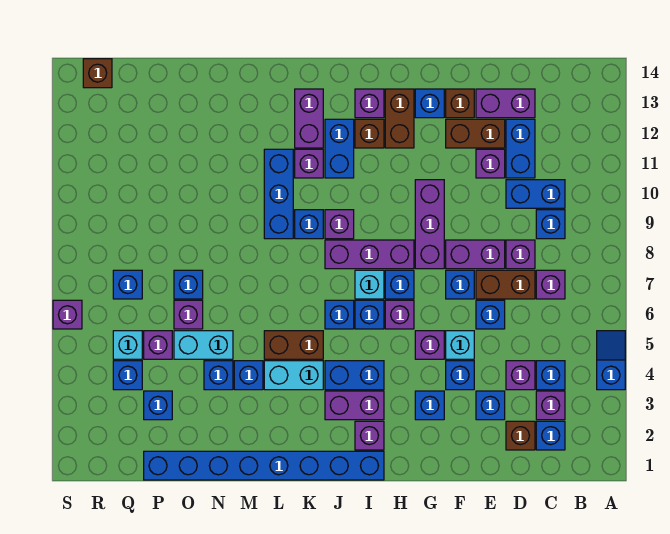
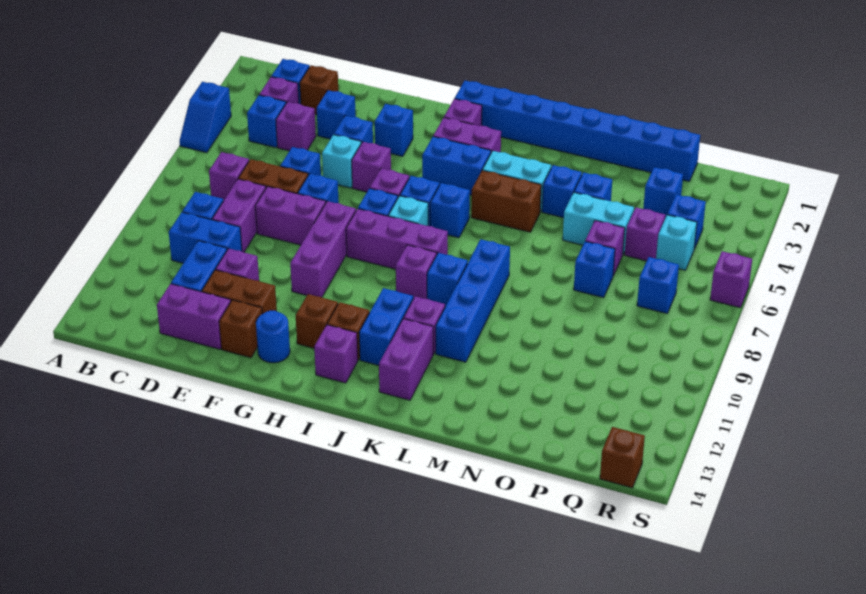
purple 1x1 brick [506,240,535,269] -> purple 1x2 brick [212,179,266,252]
blue 1x1 brick [415,89,444,118] -> blue 1x1 round brick [256,311,290,363]
brown 1x2 brick [385,89,414,148] -> brown 1x1 brick [296,294,338,348]
blue 1x3 brick [264,149,293,239] -> blue 1x4 brick [436,239,510,362]

